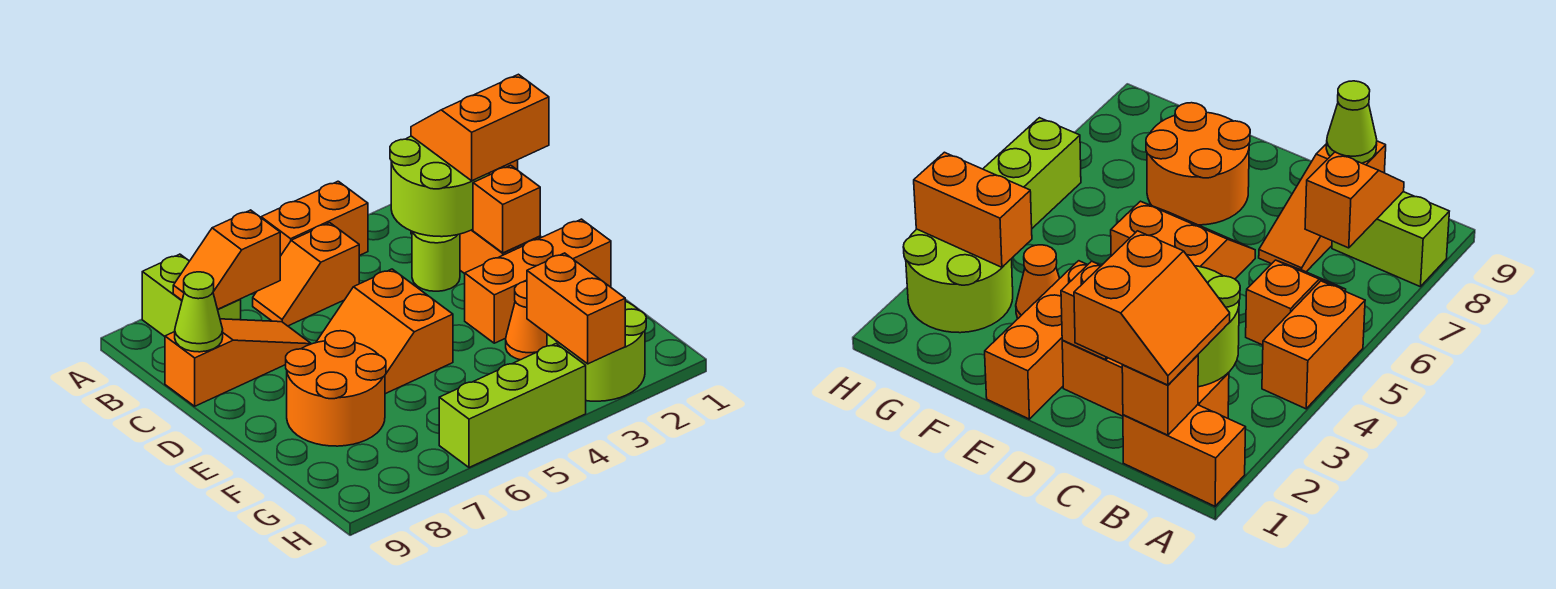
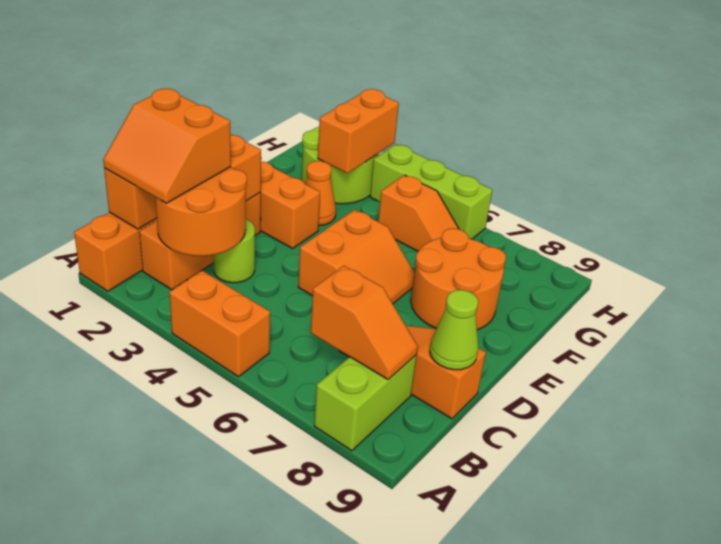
lime 2x2 round brick [390,136,489,237] -> orange 2x2 round brick [155,167,247,256]
orange 1x2 slope [253,223,359,326] -> orange 1x2 slope moved to [378,175,459,251]

